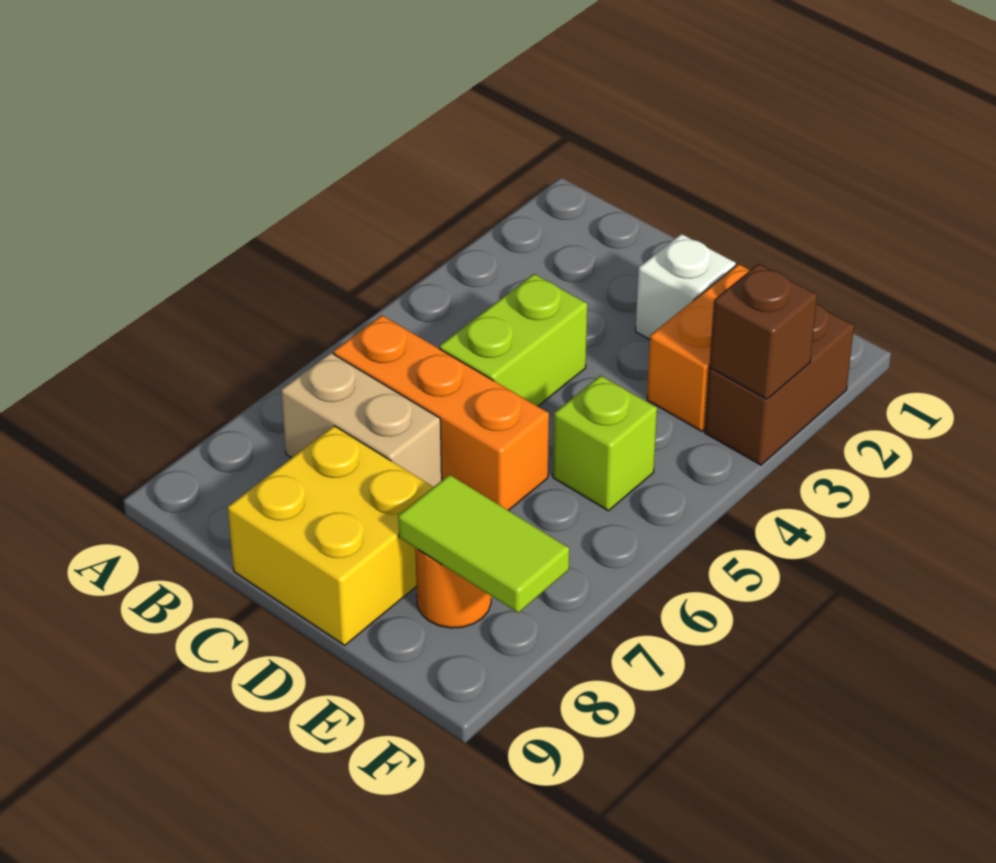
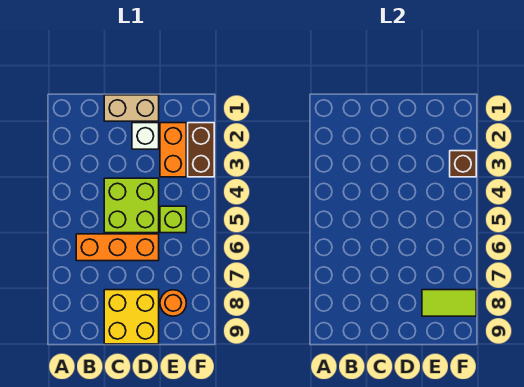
tan 1x2 brick [281,353,442,487] -> tan 1x2 brick moved to [104,95,159,121]
lime 1x2 brick [439,274,587,406] -> lime 2x2 brick [104,178,159,233]

